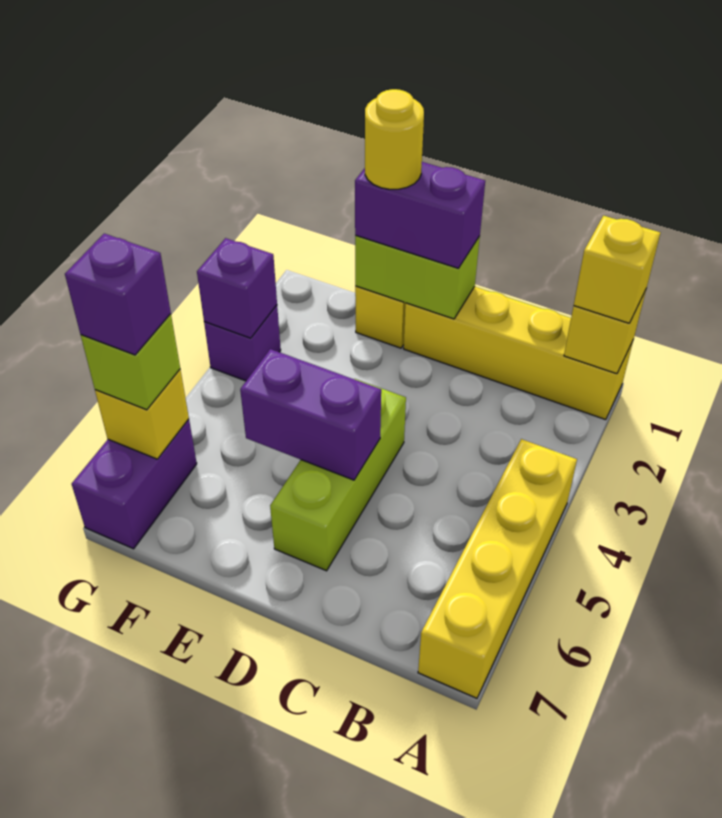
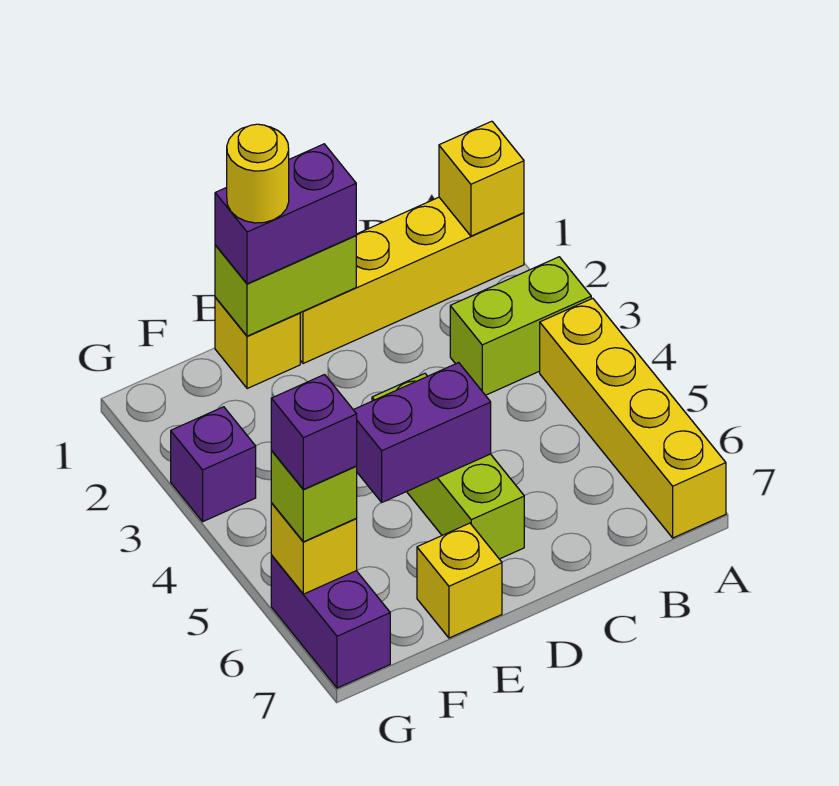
yellow 1x1 brick [574,216,660,323] -> yellow 1x1 brick moved to [417,523,502,638]
none -> lime 1x2 brick [450,257,591,395]
purple 1x1 brick [197,238,277,338] -> none

